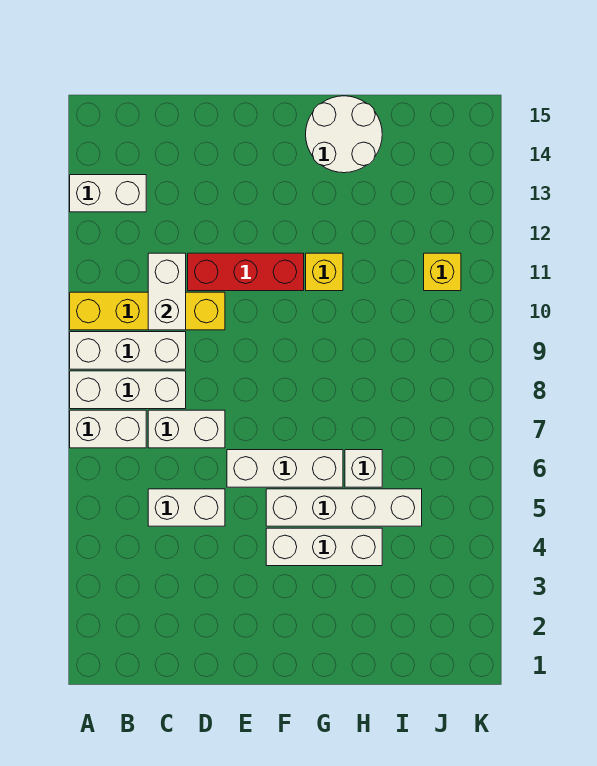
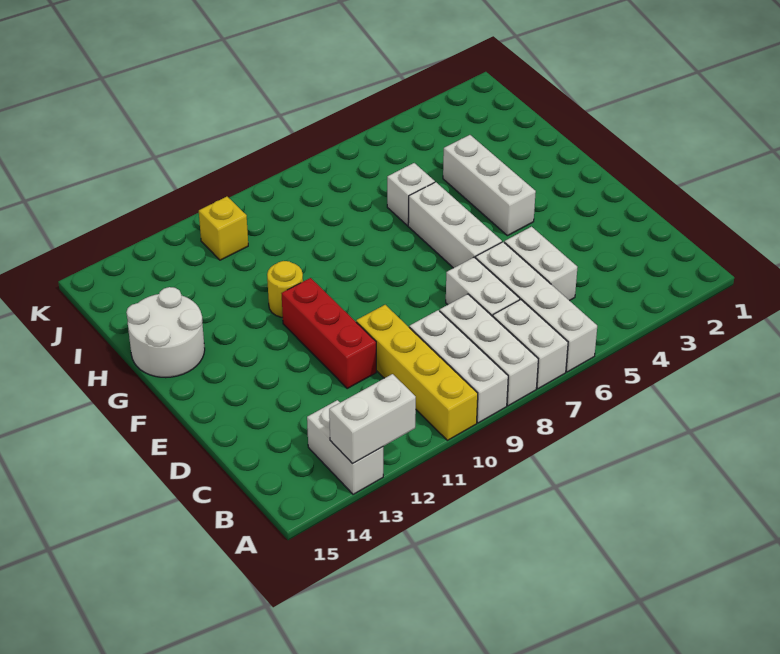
white 1x2 brick [148,253,186,330] -> white 1x2 brick moved to [329,374,416,464]
white 1x4 brick [266,489,422,526] -> white 1x4 brick moved to [476,242,597,372]
yellow 1x1 brick [306,253,343,291] -> yellow 1x1 round brick [267,261,303,317]

